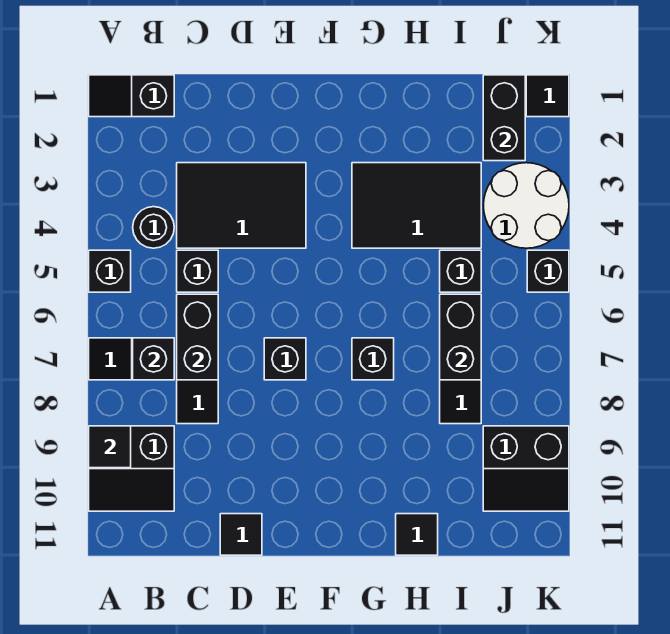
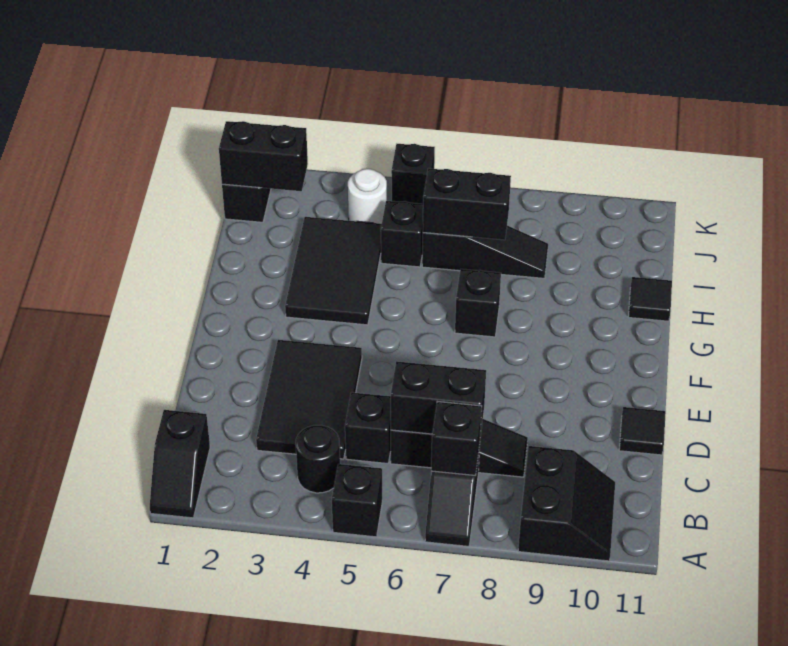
black 1x1 tile [89,426,131,468] -> none
black 1x1 brick [264,338,306,380] -> none
white 2x2 round brick [484,163,569,248] -> white 1x1 round brick [348,169,387,224]
black 2x2 slope [483,426,569,511] -> none

